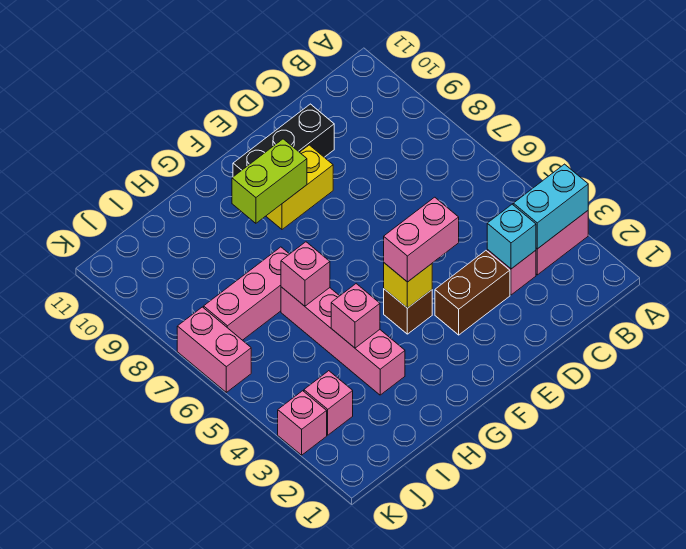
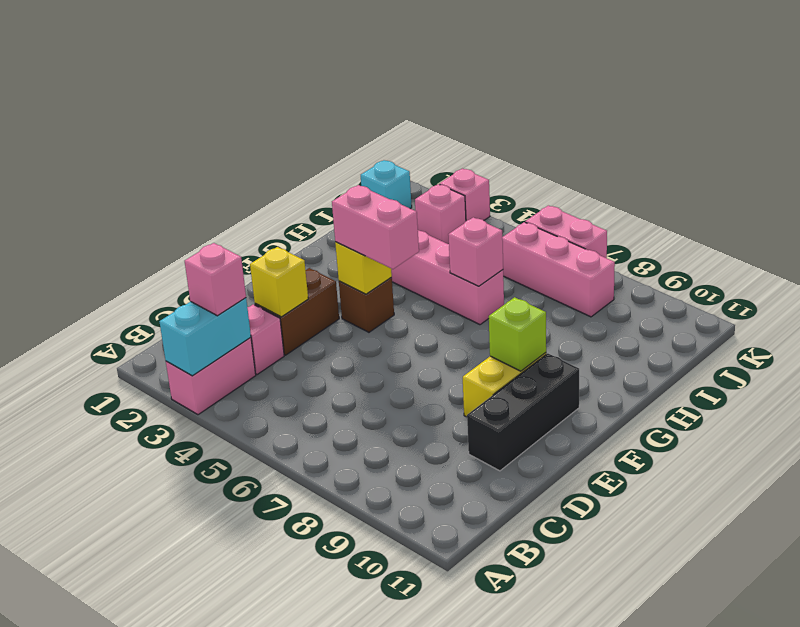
cyan 1x1 brick [487,204,536,269] -> cyan 1x1 brick moved to [361,160,412,209]
none -> yellow 1x1 brick [250,247,308,317]
pink 1x2 brick [384,197,459,282] -> pink 1x2 brick turned to [332,185,419,269]
lime 1x2 brick [232,139,307,223] -> lime 1x1 brick [489,297,546,371]
pink 1x1 brick [331,284,380,348] -> pink 1x1 brick moved to [185,243,246,316]
pink 1x3 brick [204,247,289,340] -> pink 1x3 brick turned to [502,222,615,317]

